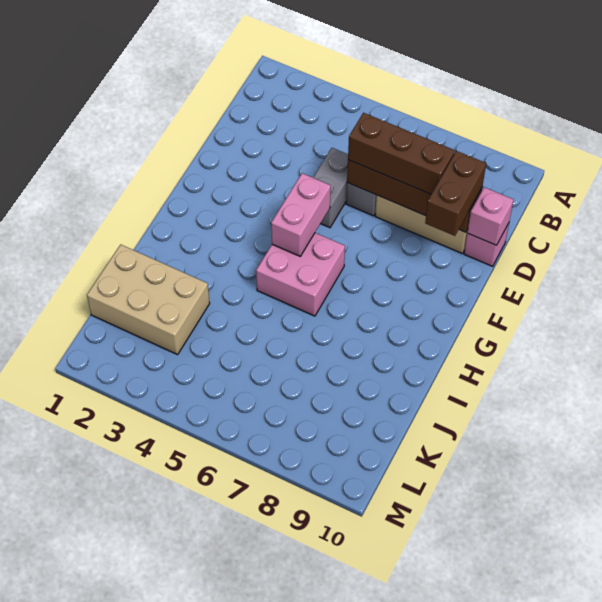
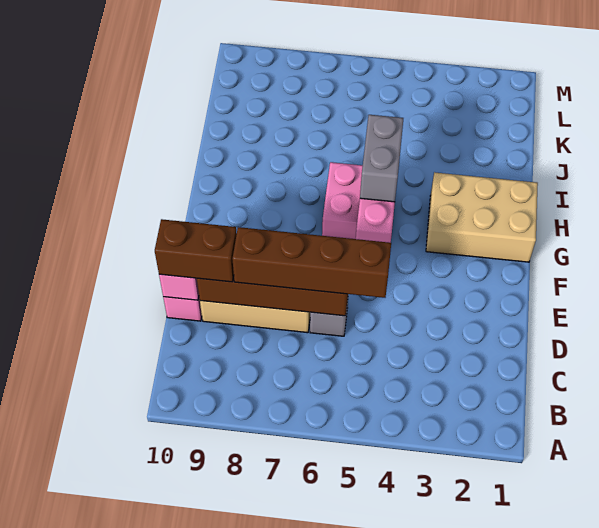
grey 1x2 brick [313,148,348,228] -> grey 1x2 brick moved to [360,115,403,202]
brown 1x3 brick [348,113,455,194] -> brown 1x4 brick [233,227,391,298]
brown 1x2 brick [425,151,486,236] -> brown 1x2 brick turned to [155,219,237,282]
tan 2x3 brick [87,245,210,355] -> tan 2x3 brick moved to [426,172,538,262]

